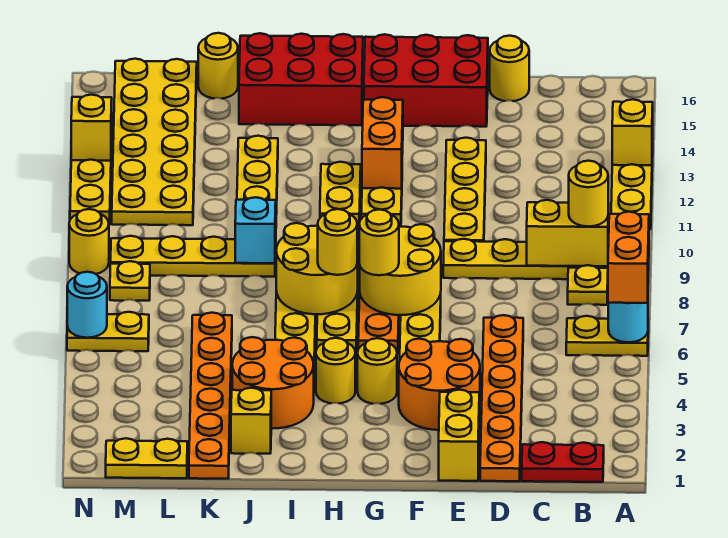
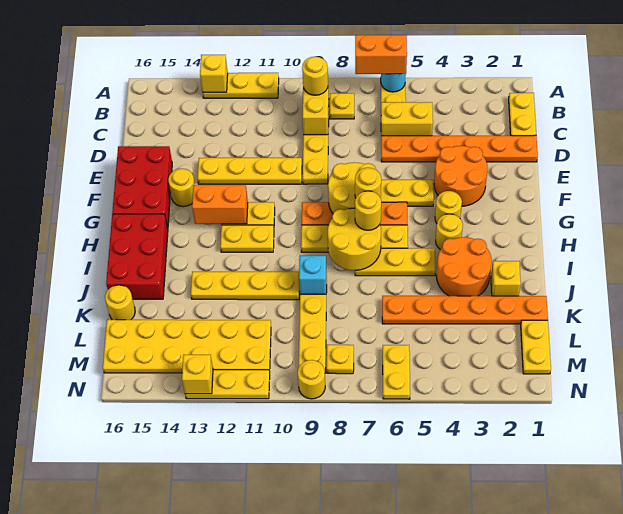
red 1x2 plate [522,442,604,482] -> yellow 1x2 plate [509,93,536,136]
yellow 1x1 round brick [490,36,529,101] -> yellow 1x1 round brick moved to [168,169,195,207]
yellow 1x2 brick [439,390,479,481] -> yellow 1x2 brick moved to [381,102,433,136]
cyan 1x1 round brick [67,272,107,338] -> none

